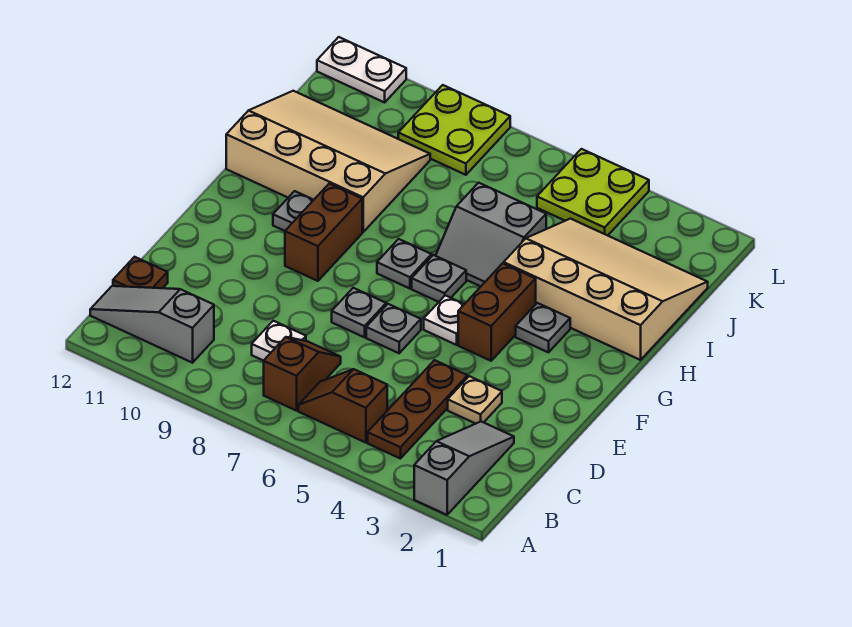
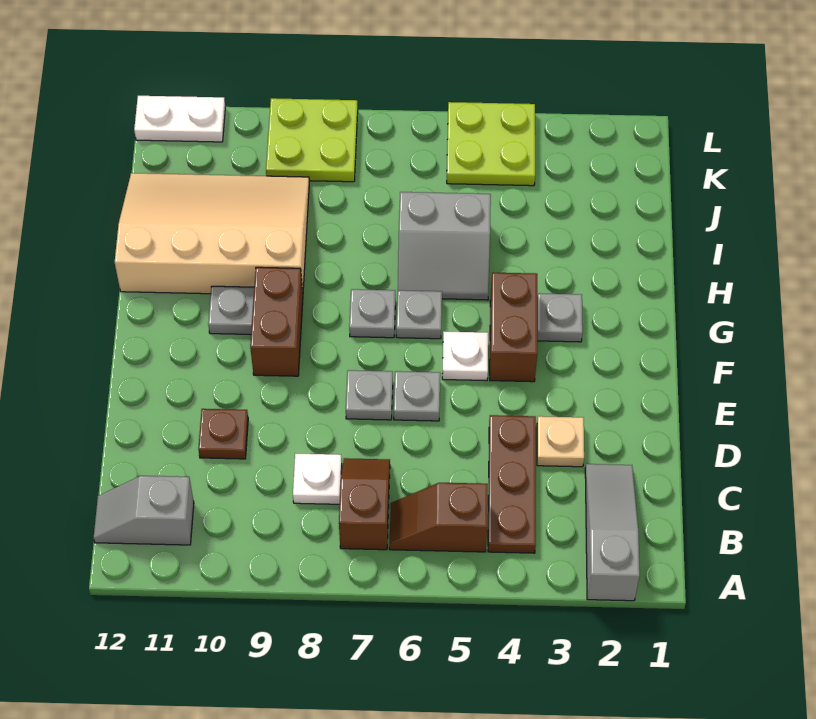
grey 1x3 slope [90,286,214,363] -> grey 1x2 slope [94,476,194,545]
brown 1x1 plate [113,257,168,288] -> brown 1x1 plate moved to [198,409,248,459]
tan 3x4 slope [504,219,708,360] -> none

